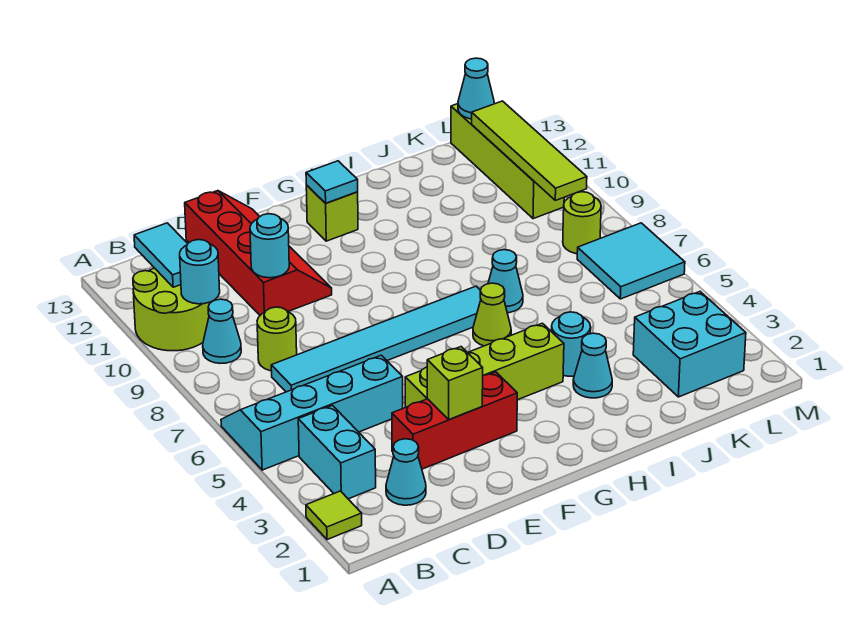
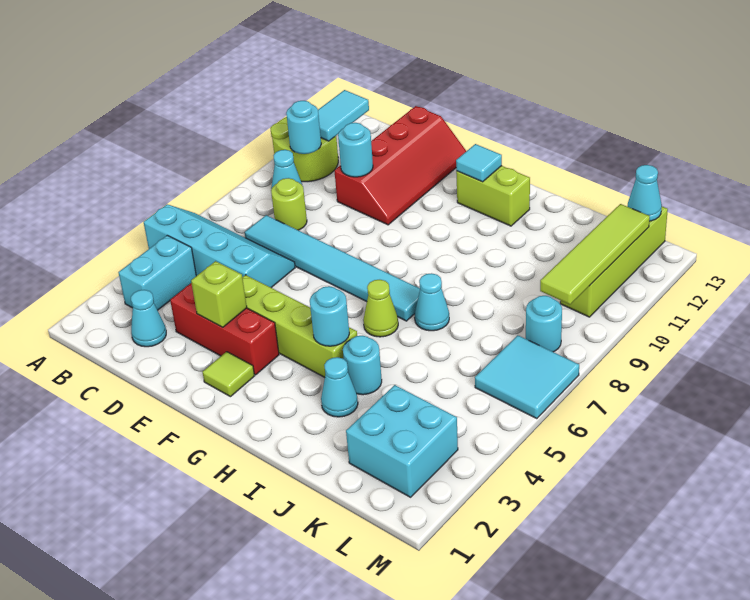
lime 1x1 tile [306,491,362,540] -> lime 1x1 tile moved to [203,352,254,397]
lime 1x1 brick [306,185,358,241] -> lime 1x2 brick [456,166,530,226]
none -> cyan 1x1 round brick [310,286,349,346]
lime 1x1 round brick [563,192,601,254] -> cyan 1x1 round brick [526,296,562,352]

